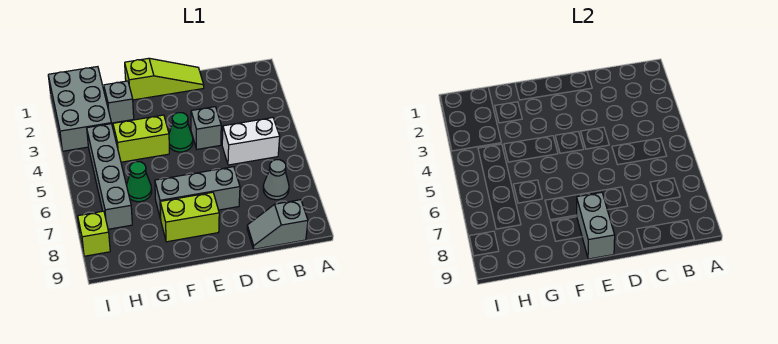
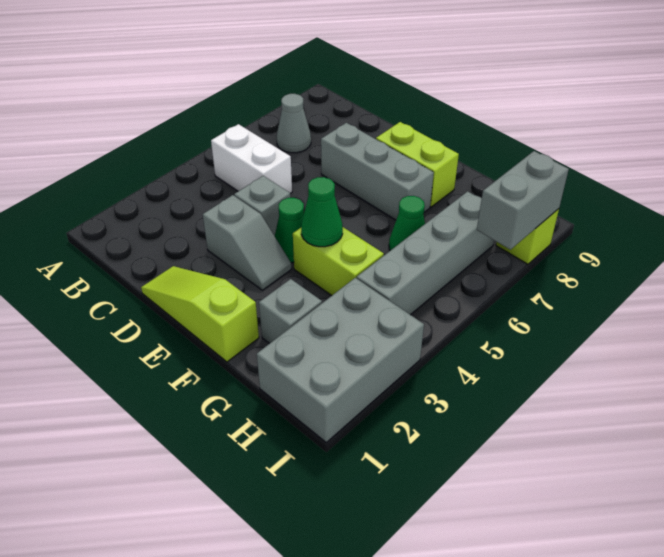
grey 1x2 slope [247,200,308,249] -> grey 1x2 slope moved to [203,195,291,290]
grey 1x2 brick [577,192,615,259] -> grey 1x2 brick moved to [477,151,569,250]
none -> green 1x1 cone [301,177,343,247]

